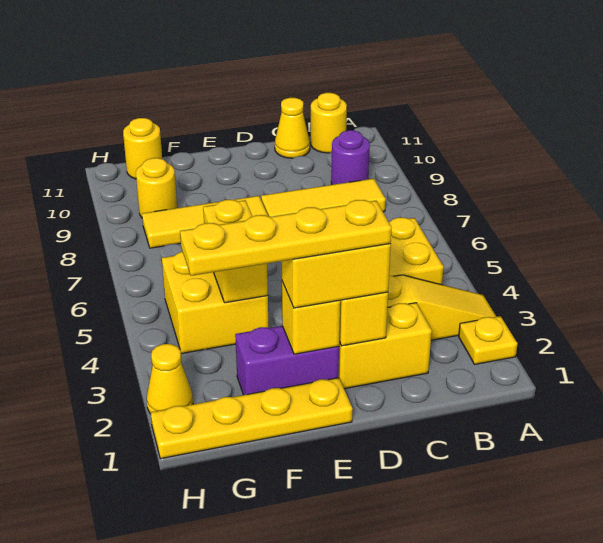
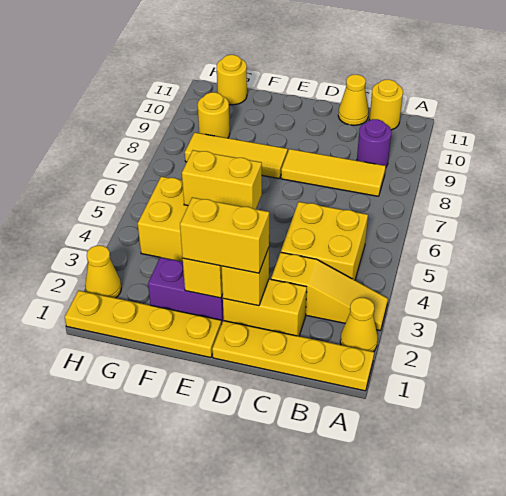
yellow 1x1 plate [459,316,517,364] -> yellow 1x1 cone [340,298,378,352]
yellow 1x4 plate [180,200,392,276] -> yellow 1x4 plate moved to [212,321,374,391]
yellow 1x2 brick [203,200,268,303] -> yellow 1x2 brick turned to [182,150,262,209]

